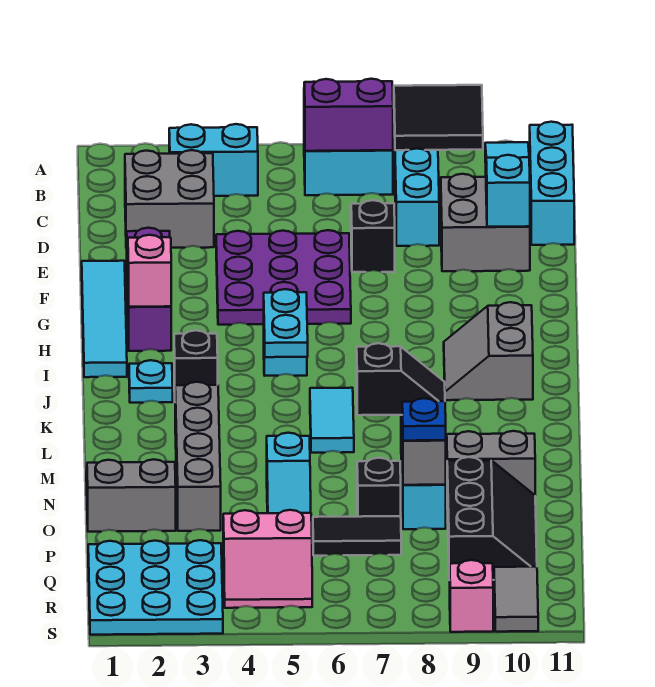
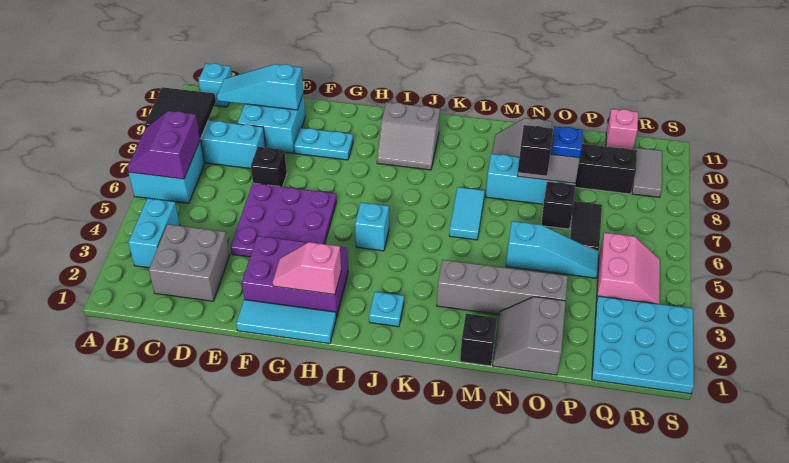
cyan 1x3 brick [530,122,574,245] -> cyan 1x1 brick [199,63,232,107]
grey 2x2 brick [441,174,530,271] -> cyan 2x2 brick [237,93,305,153]
cyan 1x4 tile [82,261,127,377] -> cyan 1x3 tile [236,300,336,344]
purple 1x3 brick [127,228,171,351] -> purple 2x3 brick [242,236,348,318]
cyan 1x2 plate [264,289,308,357] -> cyan 1x2 plate moved to [294,128,353,160]
black 1x1 brick [174,330,218,391] -> black 1x1 brick moved to [460,314,497,366]
cyan 1x2 tile [310,388,354,453] -> cyan 1x2 tile turned to [449,187,485,240]
grey 1x2 tile [494,567,538,632] -> grey 1x2 tile turned to [632,148,662,197]
pink 1x1 brick [450,560,493,632] -> pink 1x1 brick moved to [606,109,638,150]

